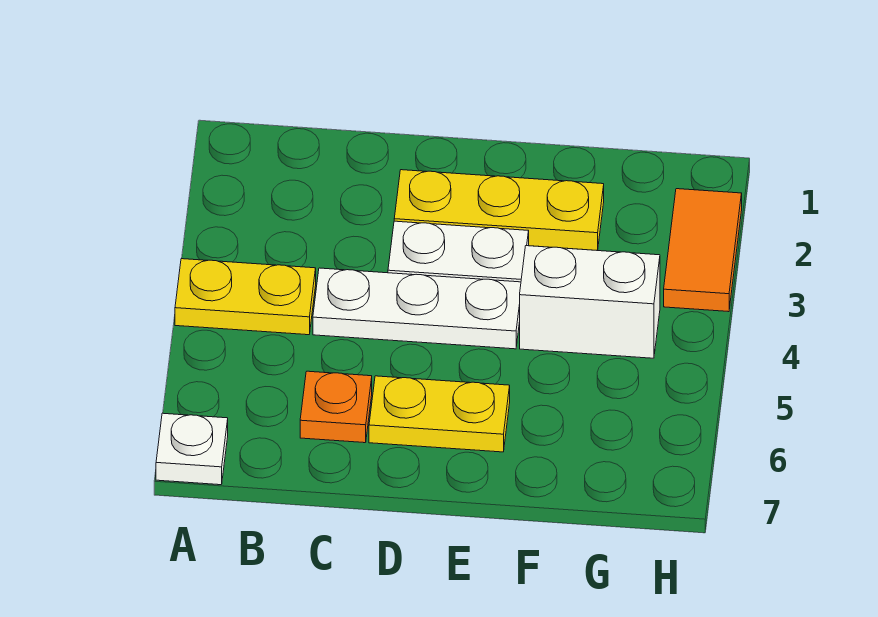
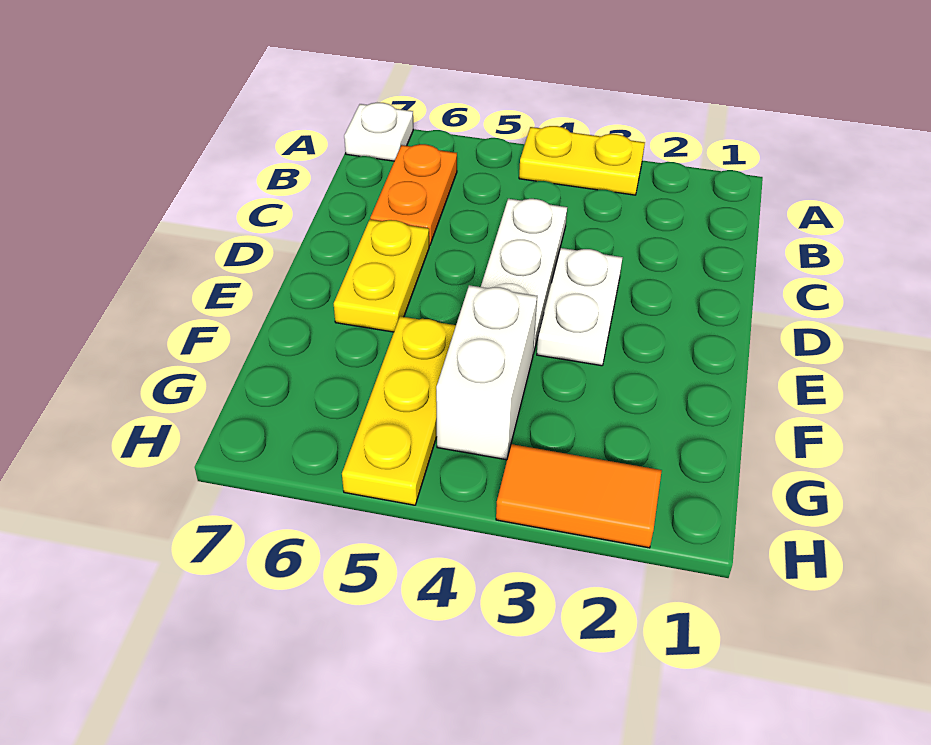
yellow 1x2 plate [175,259,316,335] -> yellow 1x2 plate turned to [519,126,645,195]
orange 1x1 plate [300,371,372,443] -> orange 1x2 plate [370,144,457,246]
yellow 1x3 plate [394,170,604,251] -> yellow 1x3 plate moved to [342,316,456,505]

